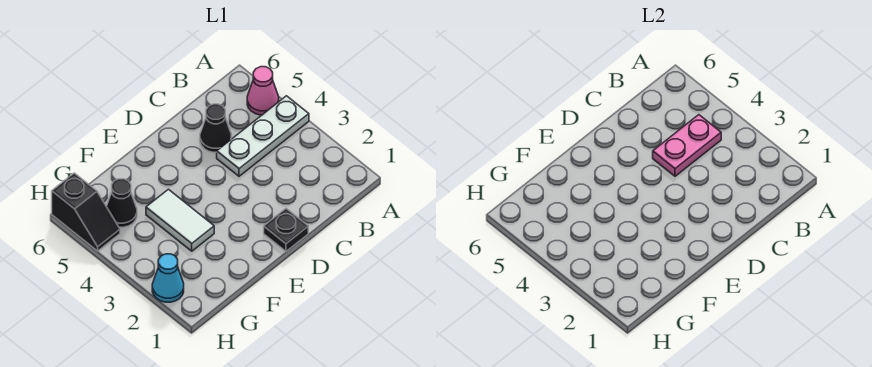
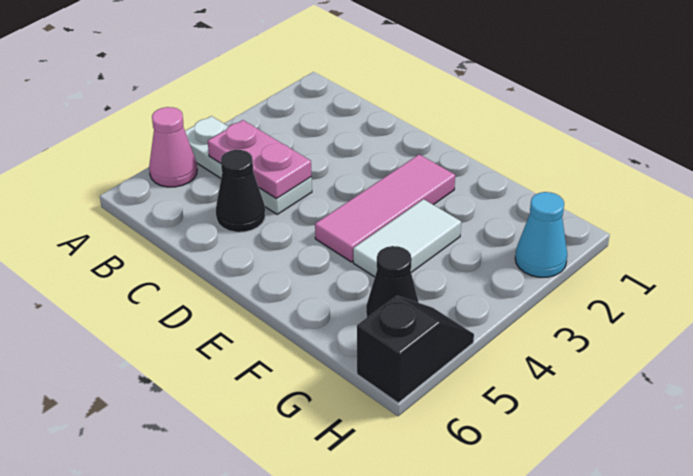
black 1x1 plate [264,208,308,251] -> none
none -> pink 1x3 tile [315,154,455,262]

